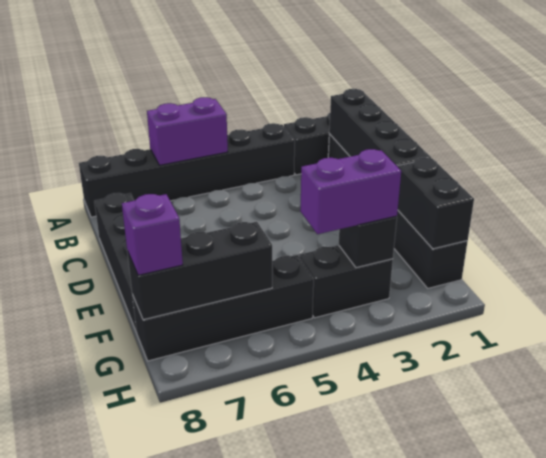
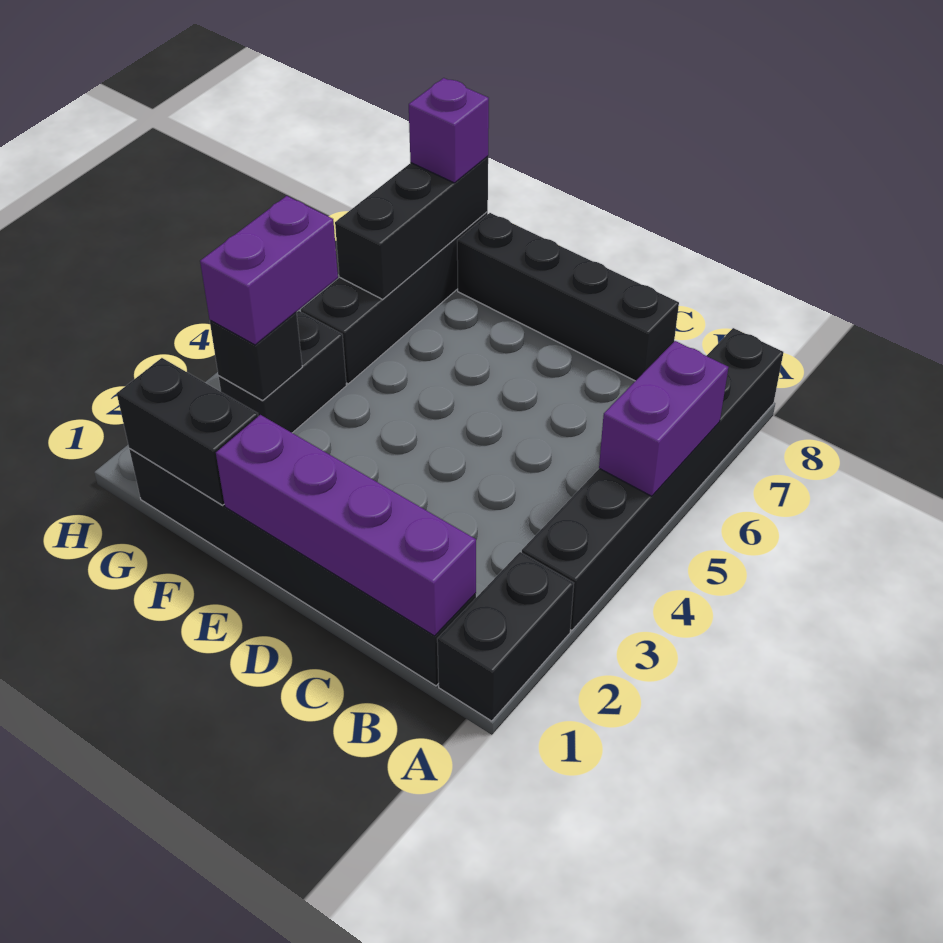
black 1x4 brick [329,89,431,167] -> purple 1x4 brick [216,415,476,636]

